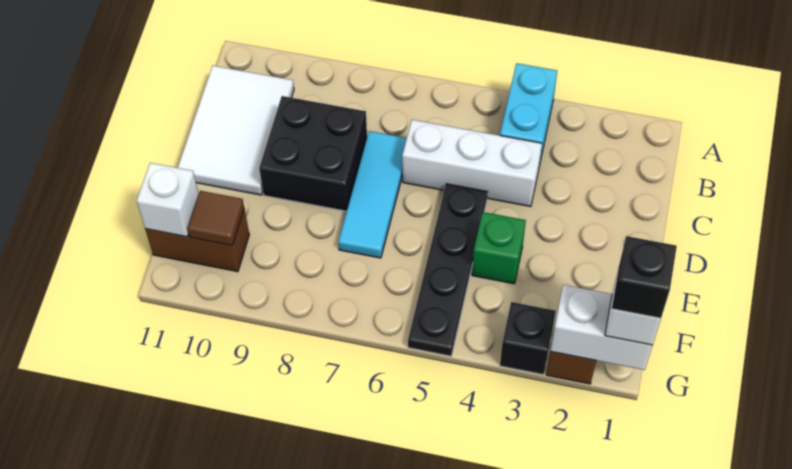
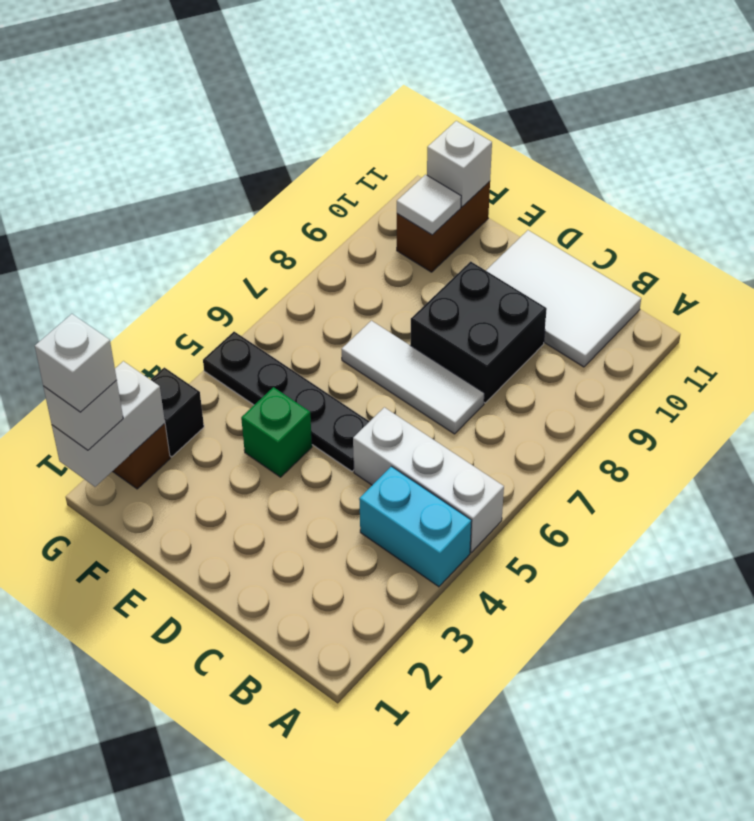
white 1x3 brick [402,120,542,207] -> white 1x3 brick turned to [353,407,504,552]
cyan 1x3 tile [339,131,407,258] -> white 1x3 tile [341,321,484,434]
brown 1x1 tile [188,191,244,245] -> white 1x1 tile [397,175,461,235]
black 1x1 brick [612,236,677,318] -> white 1x1 brick [35,314,117,412]

